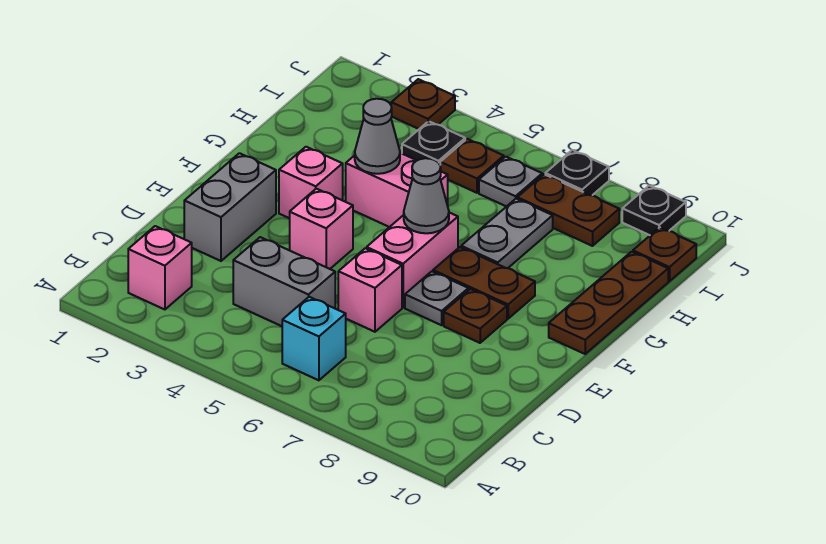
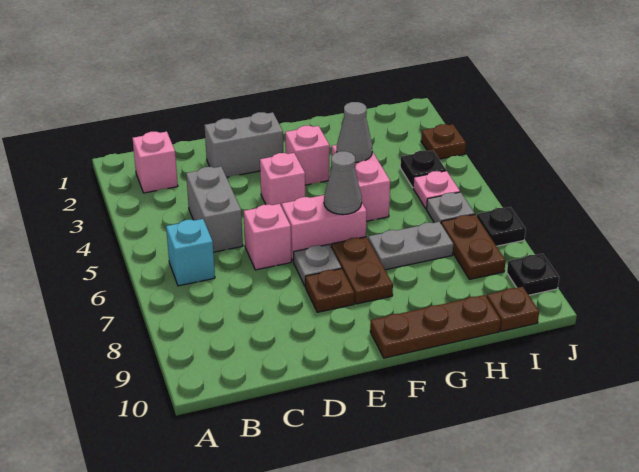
brown 1x1 plate [440,139,504,193] -> pink 1x1 plate [413,171,460,209]

